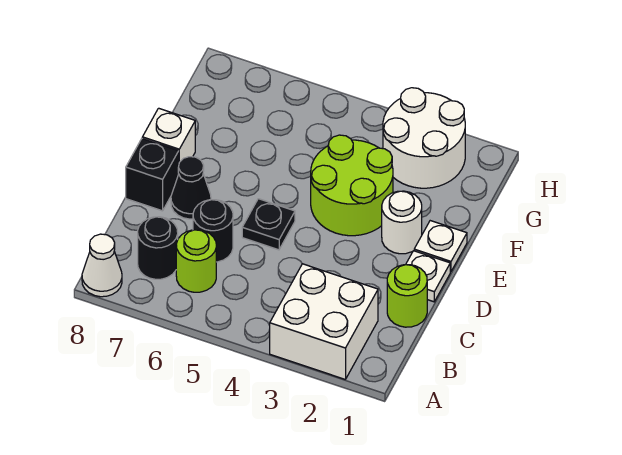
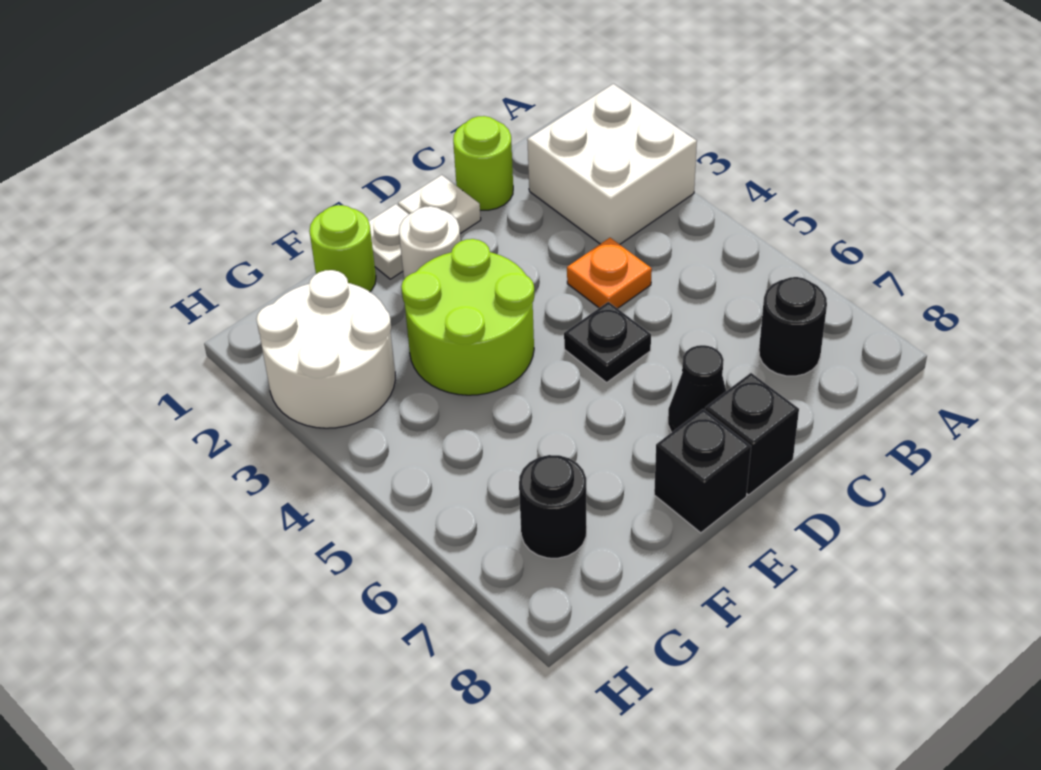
white 1x1 cone [82,234,122,297] -> none
lime 1x1 round brick [176,230,216,292] -> lime 1x1 round brick moved to [309,205,376,292]
none -> orange 1x1 plate [567,238,652,309]
black 1x1 round brick [193,200,233,262] -> black 1x1 round brick moved to [519,455,587,558]
white 1x1 brick [142,108,195,162] -> black 1x1 brick [654,409,751,533]

